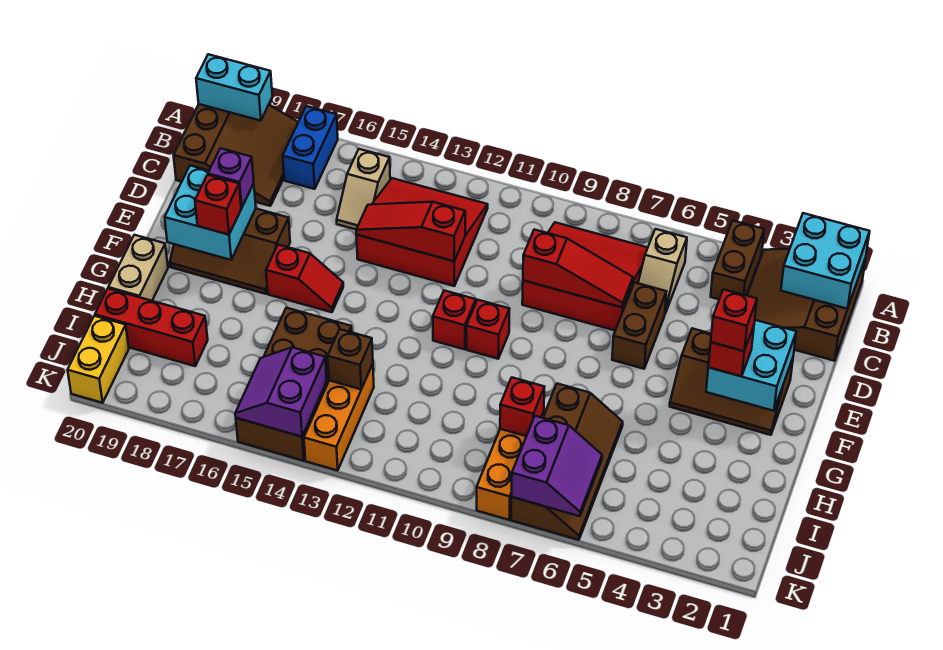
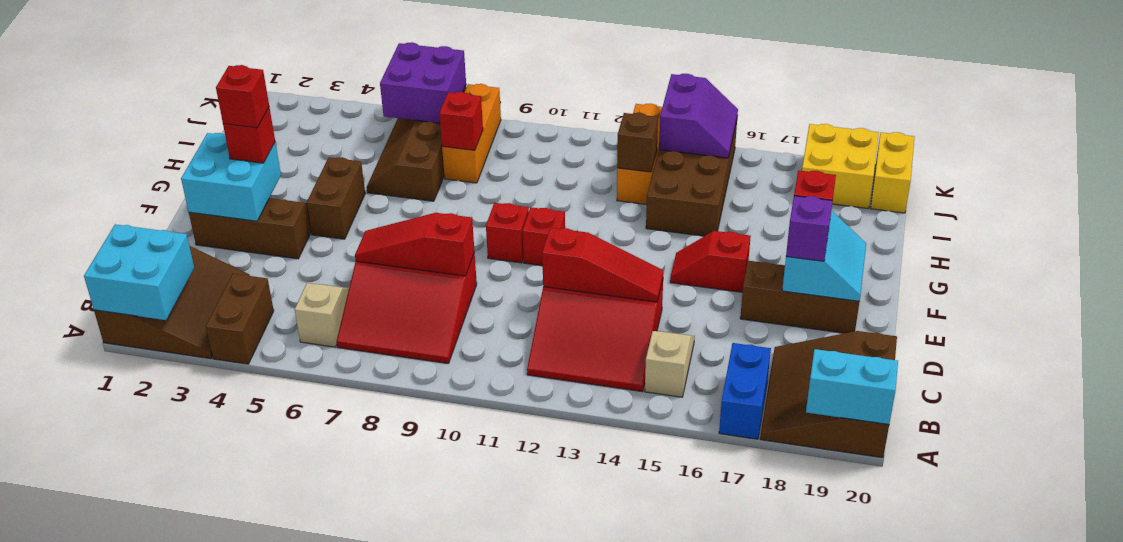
brown 1x2 brick [612,283,666,369] -> brown 1x2 brick moved to [307,157,365,239]
cyan 2x2 brick [165,166,256,260] -> cyan 2x2 slope [782,211,866,301]
tan 1x2 brick [108,235,168,301] -> none
red 1x3 brick [95,289,208,366] -> none
purple 2x2 slope [512,416,602,516] -> purple 2x2 brick [380,42,466,123]
none -> yellow 2x2 brick [802,124,879,209]

